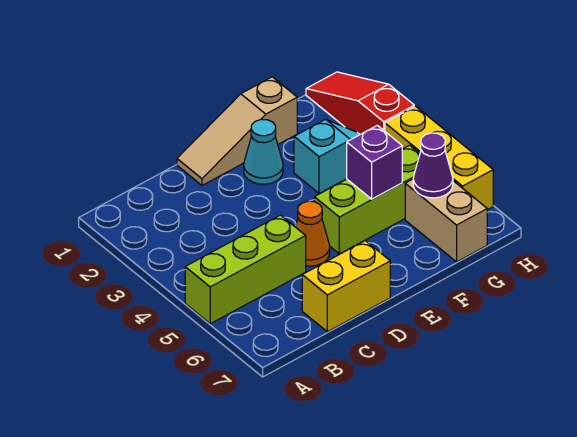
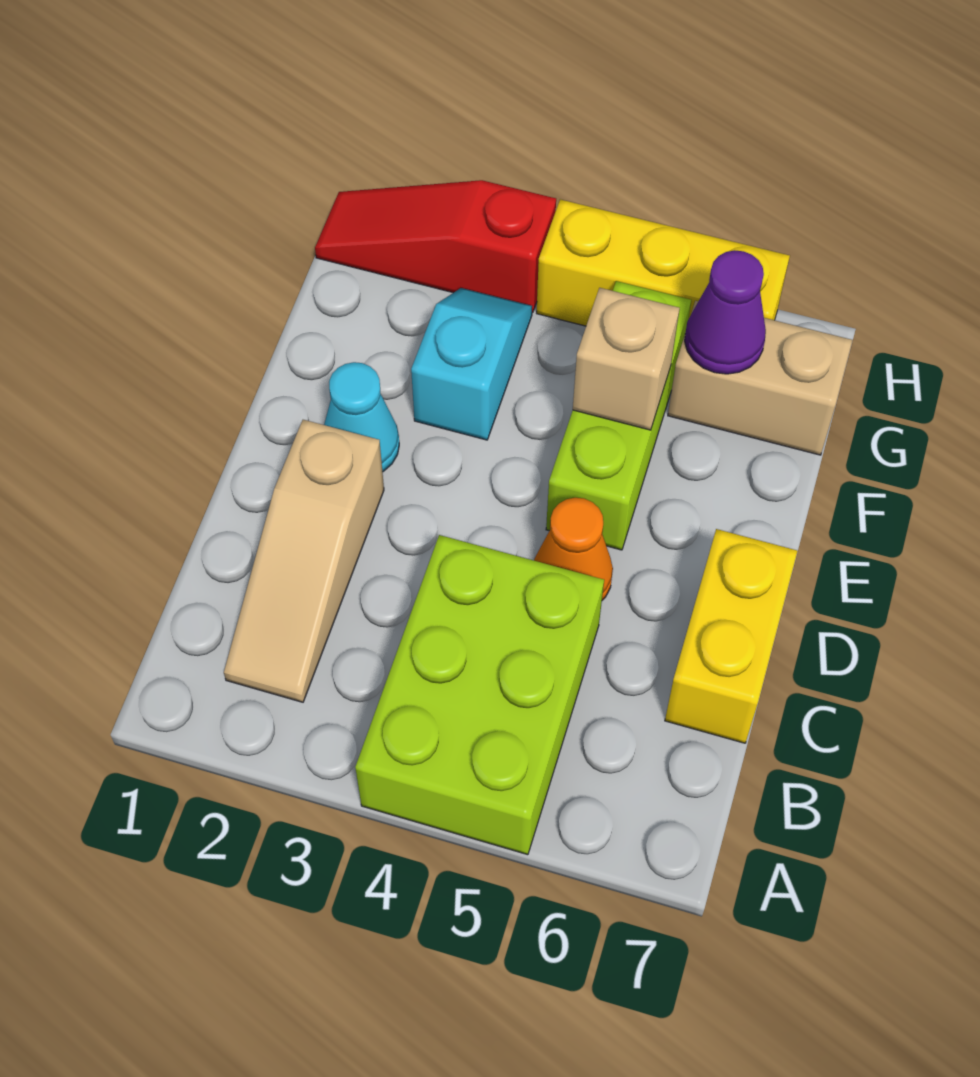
lime 1x3 brick [185,215,306,324] -> lime 2x3 brick [355,535,604,855]
tan 1x3 slope [177,77,297,185] -> tan 1x3 slope moved to [224,420,384,702]
purple 1x1 brick [347,125,402,199] -> tan 1x1 brick [573,288,680,430]

